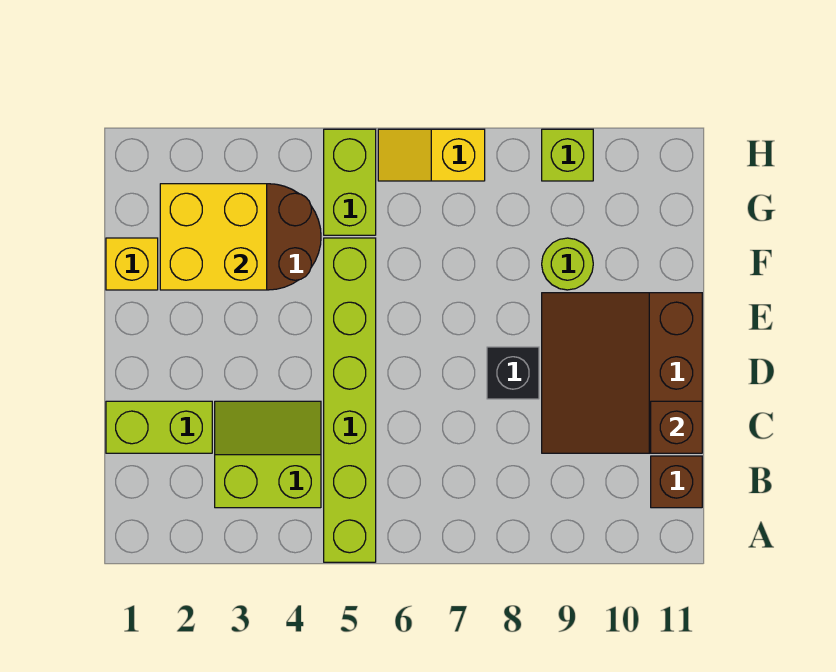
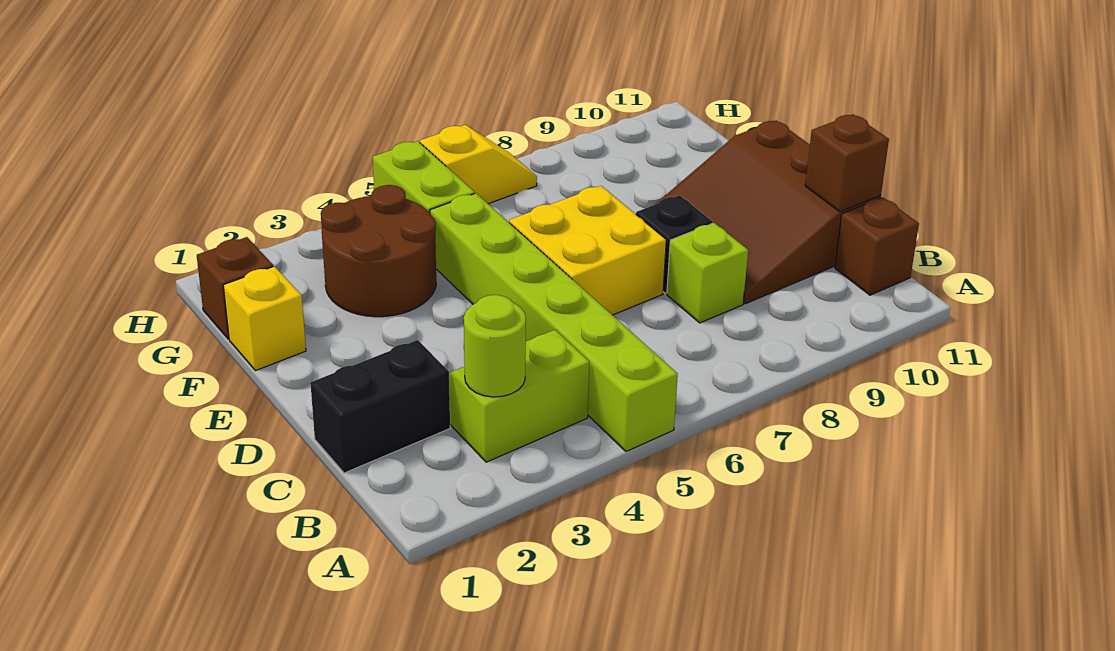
lime 1x2 brick [106,401,212,453] -> black 1x2 brick [310,340,450,473]
yellow 2x2 brick [160,184,267,290] -> yellow 2x2 brick moved to [509,186,666,315]
lime 1x1 round brick [542,238,593,290] -> lime 1x1 round brick moved to [464,295,526,397]
none -> brown 1x1 brick [197,237,273,339]
yellow 1x2 slope [378,129,485,181] -> yellow 1x2 slope turned to [420,125,537,204]
lime 1x1 brick [542,129,593,181] -> lime 1x1 brick moved to [667,223,748,323]

